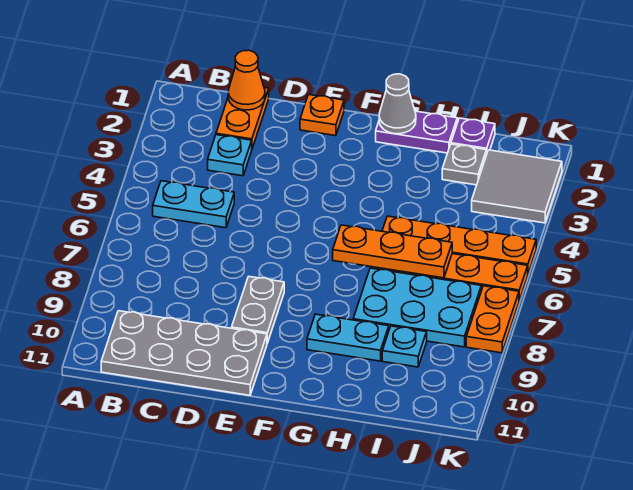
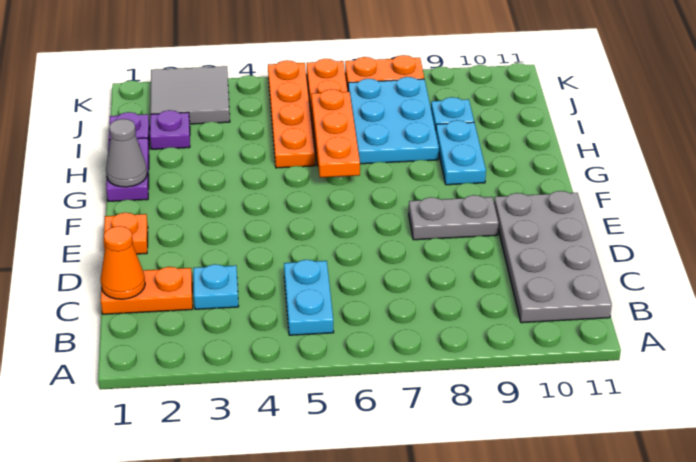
grey 1x1 plate [442,144,486,185] -> purple 1x1 plate [150,110,190,149]

